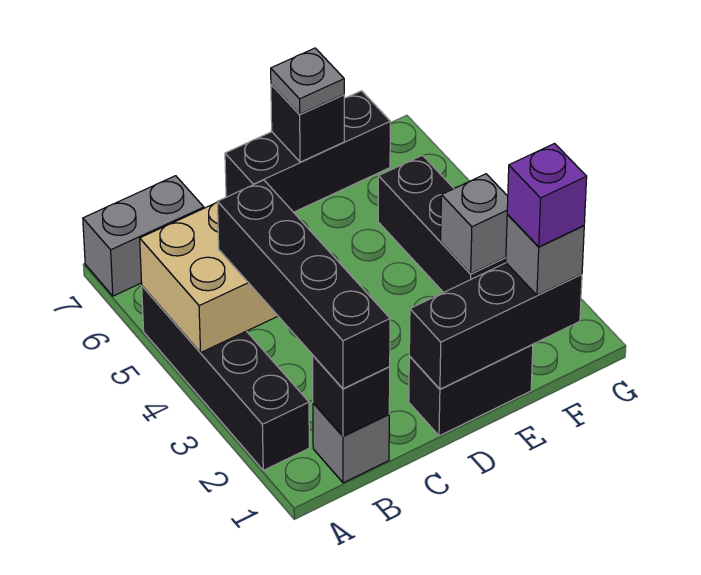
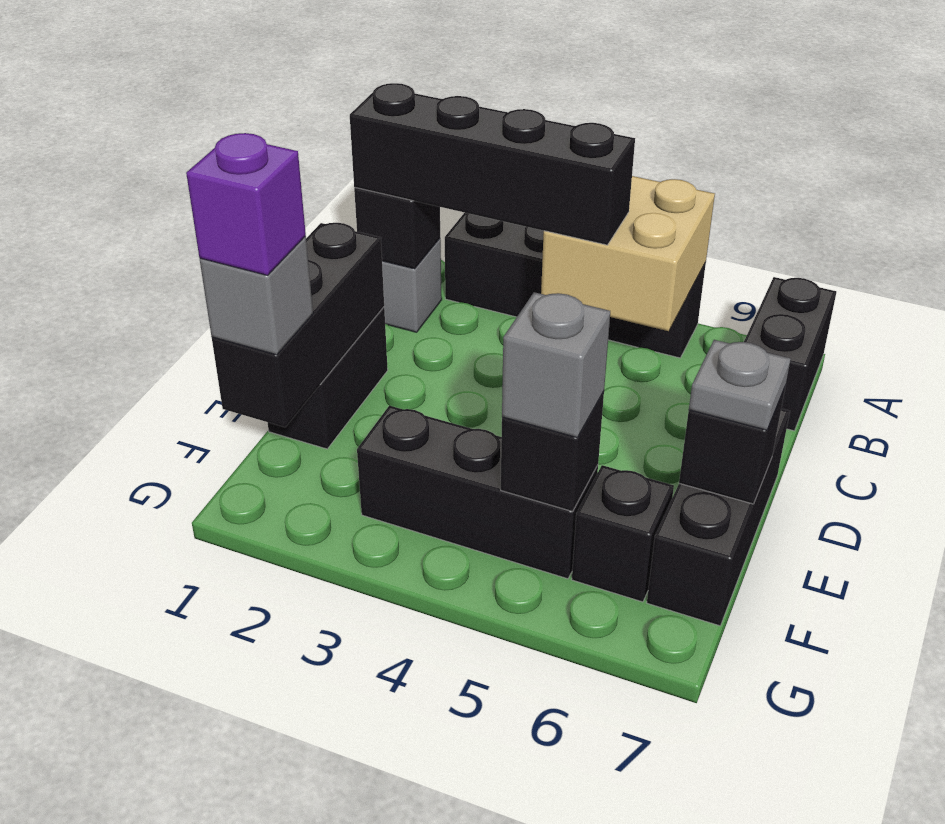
grey 1x2 brick [83,176,204,296] -> black 1x2 brick [744,277,836,431]
grey 1x1 brick [441,174,508,274] -> grey 1x1 brick moved to [502,292,610,438]
none -> black 1x1 brick [501,391,604,511]
none -> black 1x1 brick [572,465,674,602]

